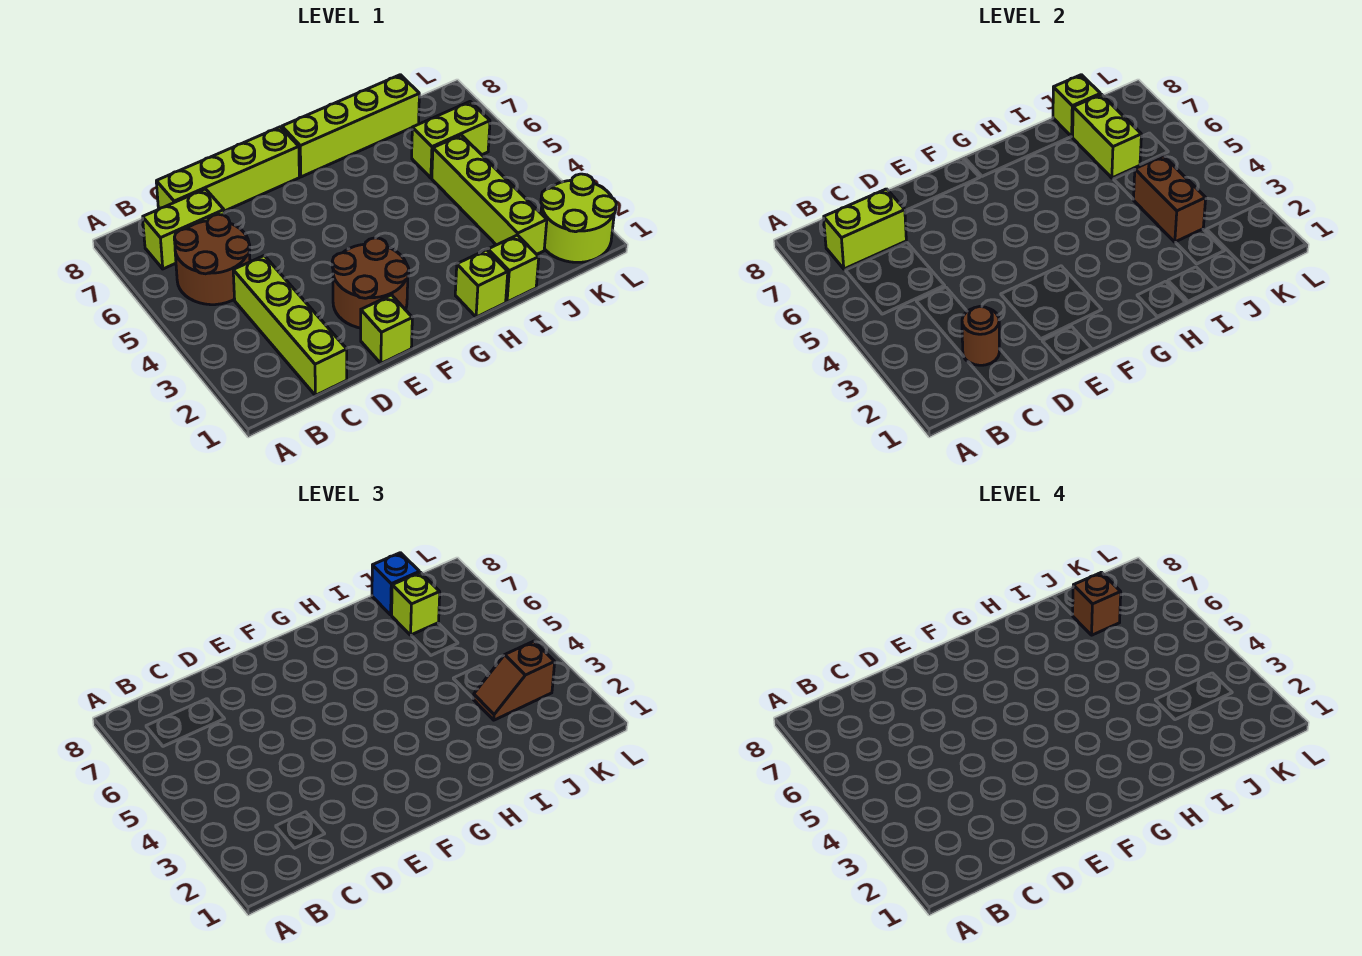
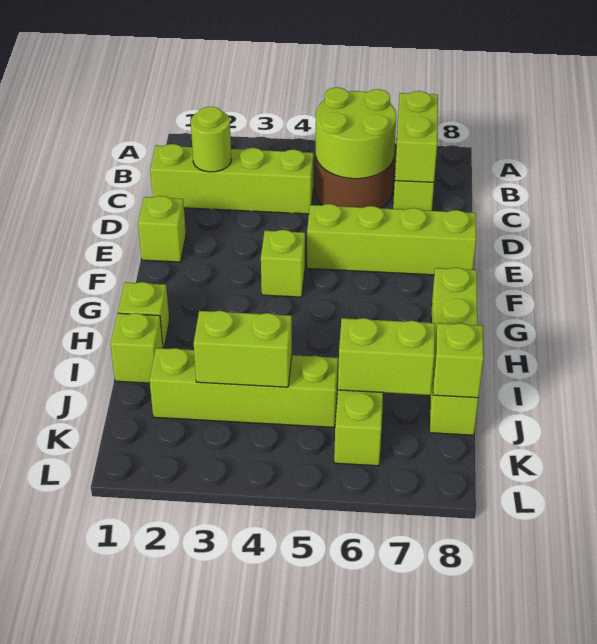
brown 1x1 round brick [962,307,999,365] -> lime 1x1 round brick [191,107,231,172]
lime 1x4 brick [156,127,299,211] -> lime 1x4 brick turned to [307,204,476,275]
brown 2x2 round brick [332,238,409,328] -> none
brown 1x2 brick [1133,156,1206,242] -> lime 1x2 brick [194,311,292,387]
brown 1x2 slope [473,641,555,720] -> none
lime 1x1 brick [392,572,440,635] -> lime 1x1 brick moved to [261,230,305,297]
brown 1x1 brick [1073,572,1121,635] -> none
blue 1x1 brick [372,553,419,615] -> none
lime 2x2 round brick [541,174,616,262] -> lime 2x2 round brick moved to [316,87,396,179]

